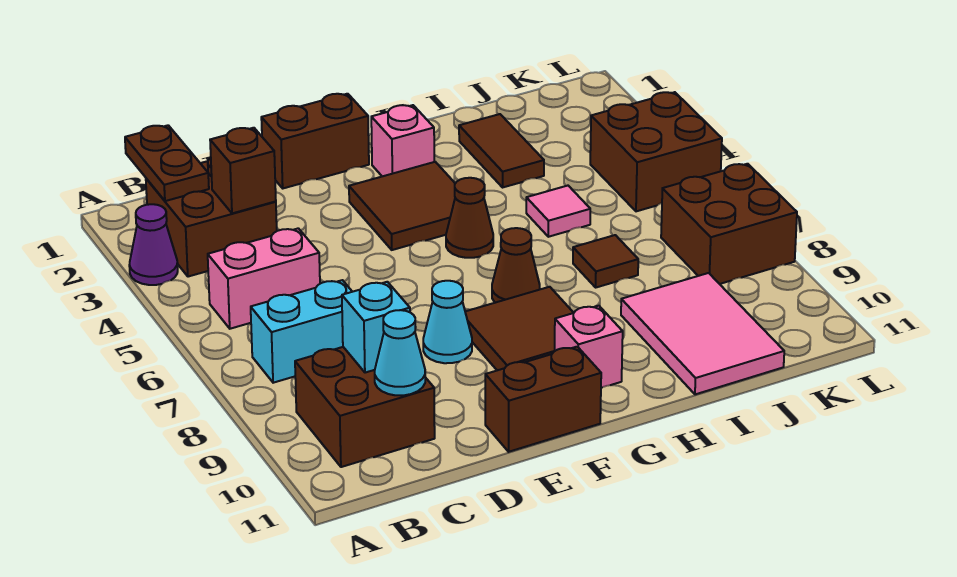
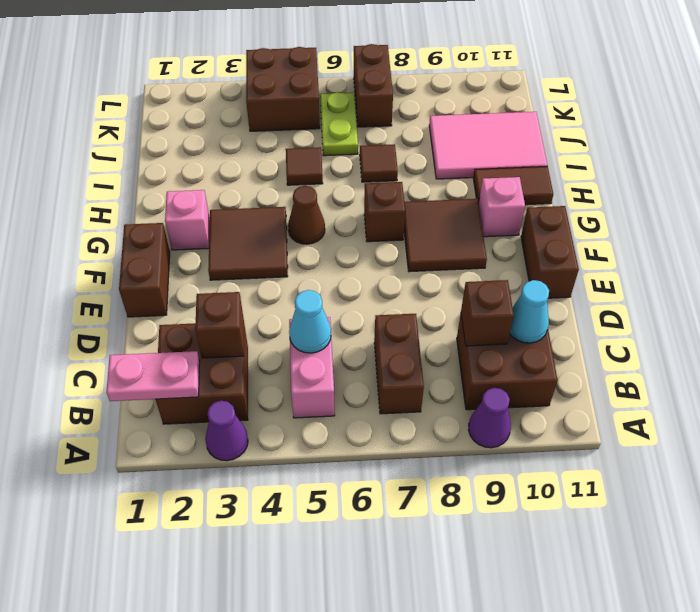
none -> purple 1x1 cone [468,388,511,448]
brown 1x2 plate [125,125,209,201] -> pink 1x2 plate [106,351,200,401]
cyan 1x2 brick [251,280,352,383] -> brown 1x2 brick [374,314,424,414]
cyan 1x1 brick [342,282,410,373] -> brown 1x1 brick [461,280,514,346]
cyan 1x1 cone [423,281,472,363] -> cyan 1x1 cone moved to [289,290,331,353]
brown 1x1 cone [492,228,540,303] -> brown 1x1 brick [364,182,405,242]
brown 1x2 tile [459,114,544,187] -> brown 1x2 tile moved to [474,166,553,205]
pink 1x1 tile [526,186,590,237] -> brown 1x1 tile [286,147,323,185]
none -> lime 1x2 plate [320,92,358,156]
brown 2x2 brick [661,164,797,284] -> brown 1x2 brick [354,44,393,127]

